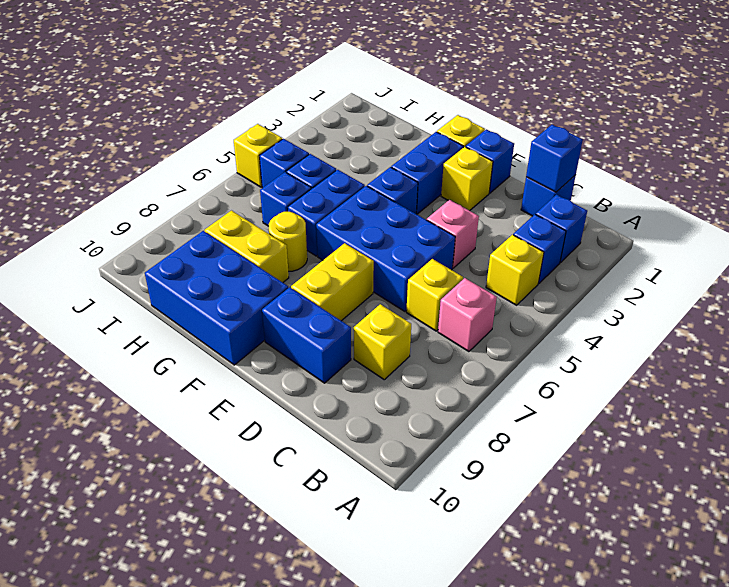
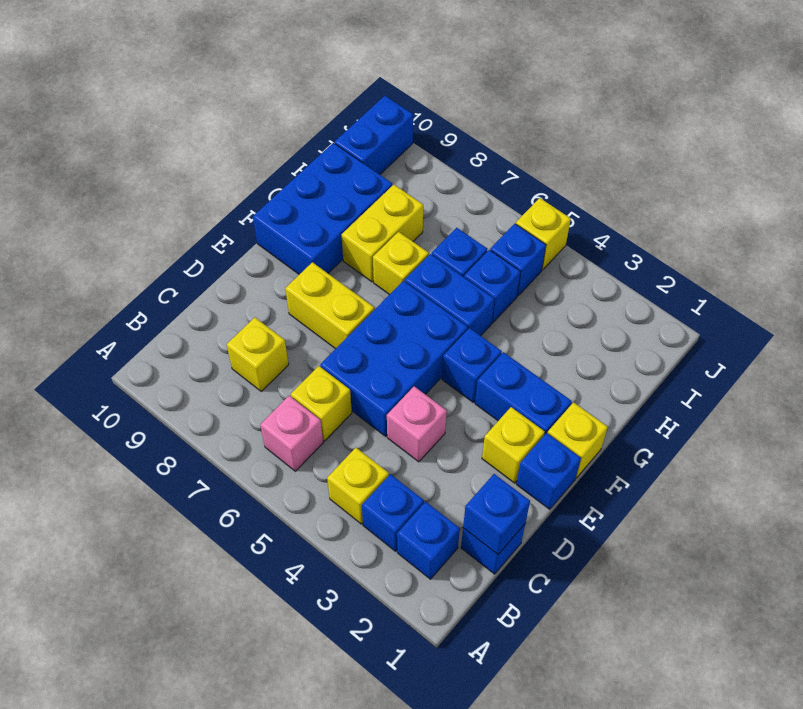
blue 1x2 brick [262,287,351,383] -> blue 1x2 brick moved to [335,96,413,174]
yellow 1x1 round brick [269,212,307,271] -> yellow 1x1 brick [373,232,429,295]

